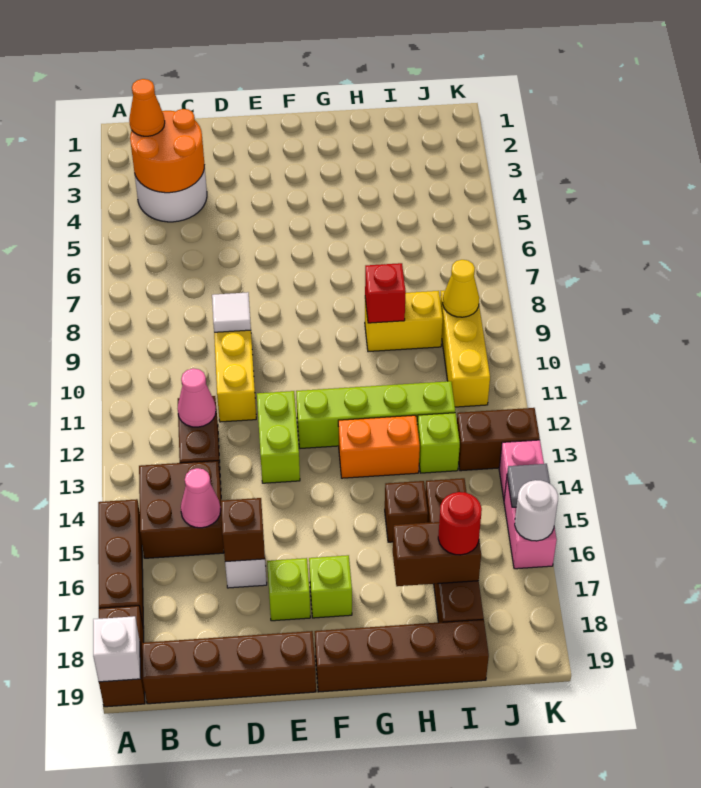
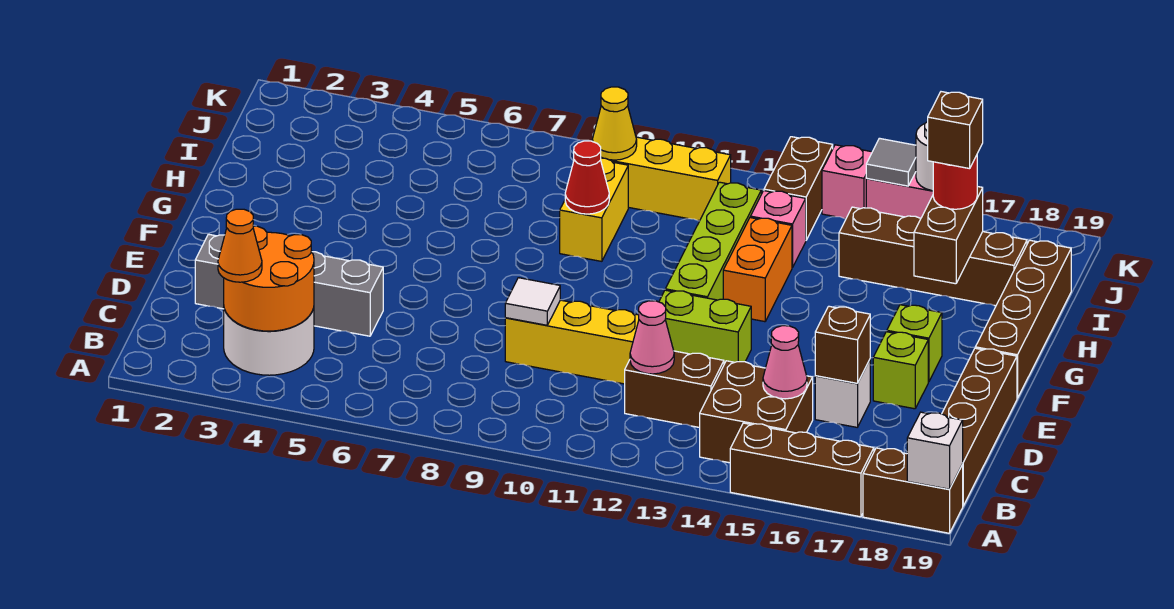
none -> grey 1x4 brick [195,234,383,336]
red 1x1 brick [365,263,406,323] -> red 1x1 cone [565,141,609,214]
brown 1x1 brick [385,481,428,542] -> brown 1x1 brick moved to [928,92,983,169]
lime 1x1 brick [417,413,460,473] -> pink 1x1 brick [750,191,806,268]

